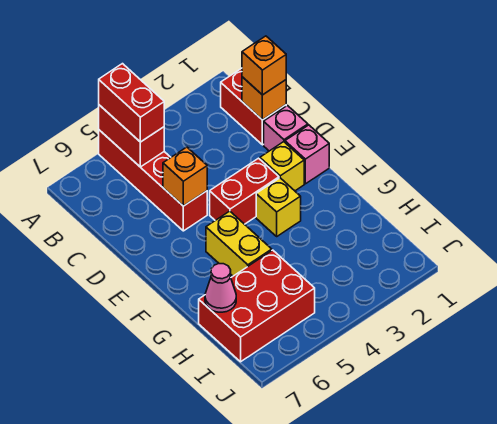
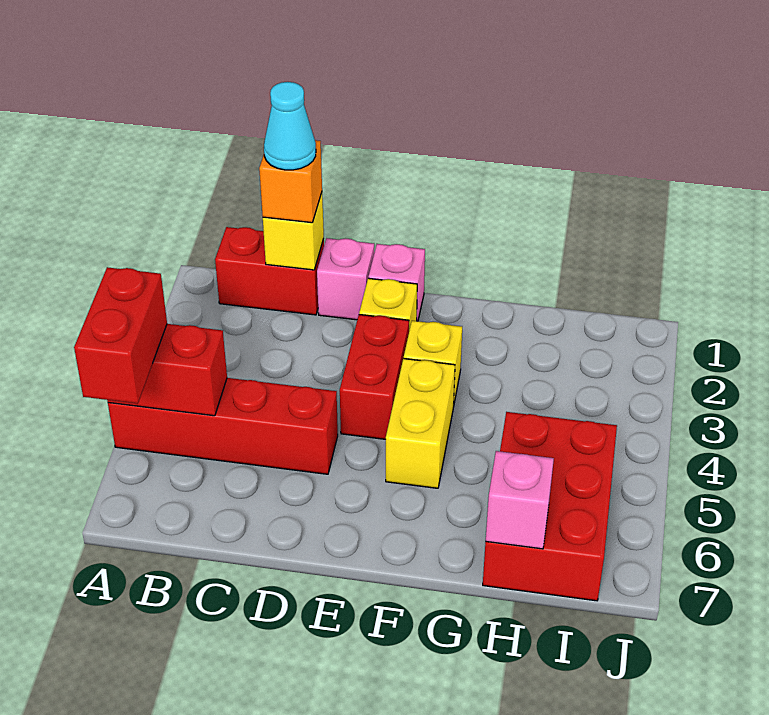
red 1x2 brick [99,64,164,142] -> red 1x2 brick turned to [74,267,167,404]
orange 1x1 brick [242,77,286,120] -> yellow 1x1 brick [263,193,324,270]
none -> cyan 1x1 cone [264,82,316,170]
orange 1x1 brick [163,147,207,206] -> none
yellow 1x2 brick [206,211,272,276] -> yellow 1x2 brick turned to [386,359,455,488]
pink 1x1 cone [205,264,236,312] -> pink 1x1 brick [486,451,554,549]

